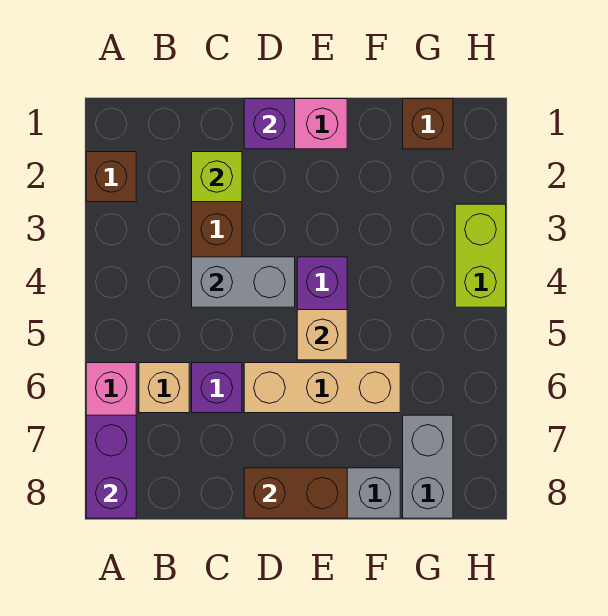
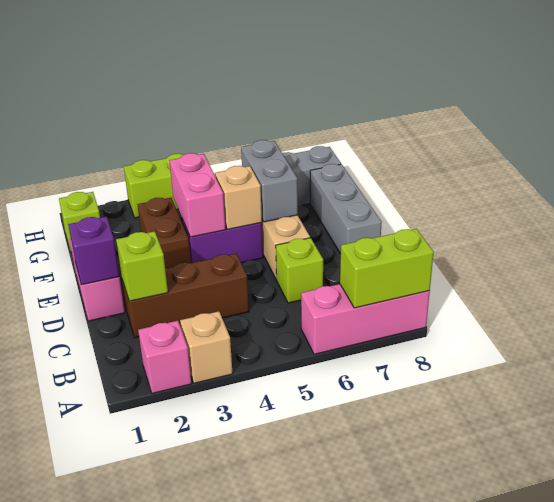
brown 1x1 brick [86,152,136,202] -> pink 1x1 brick [138,321,192,393]
purple 1x2 brick [86,415,136,518] -> lime 1x2 brick [340,229,434,308]
tan 1x1 brick [139,363,189,413] -> tan 1x1 brick moved to [180,311,233,383]
grey 1x2 brick [192,257,295,307] -> grey 1x2 brick moved to [241,140,298,222]
purple 1x1 brick [192,363,242,413] -> lime 1x1 brick [276,238,323,303]
brown 1x2 brick [244,468,347,518] -> brown 1x2 brick moved to [138,198,191,269]
none -> pink 1x2 brick [170,153,225,237]
brown 1x1 brick [403,99,453,149] -> lime 1x1 brick [59,192,100,252]

